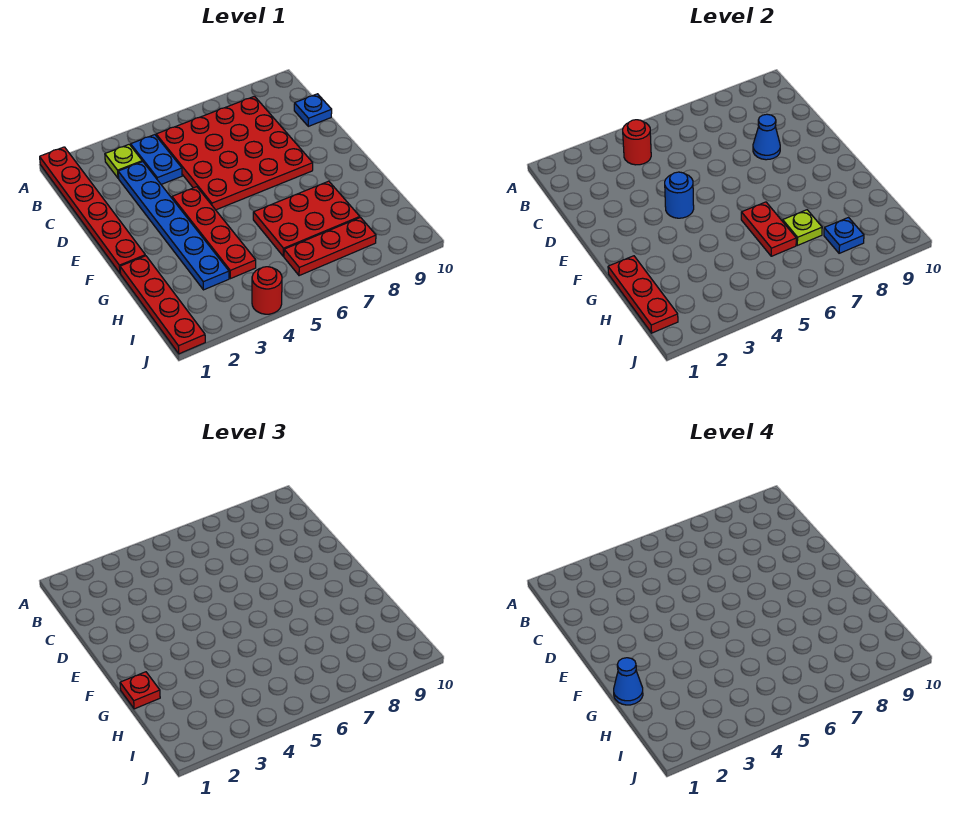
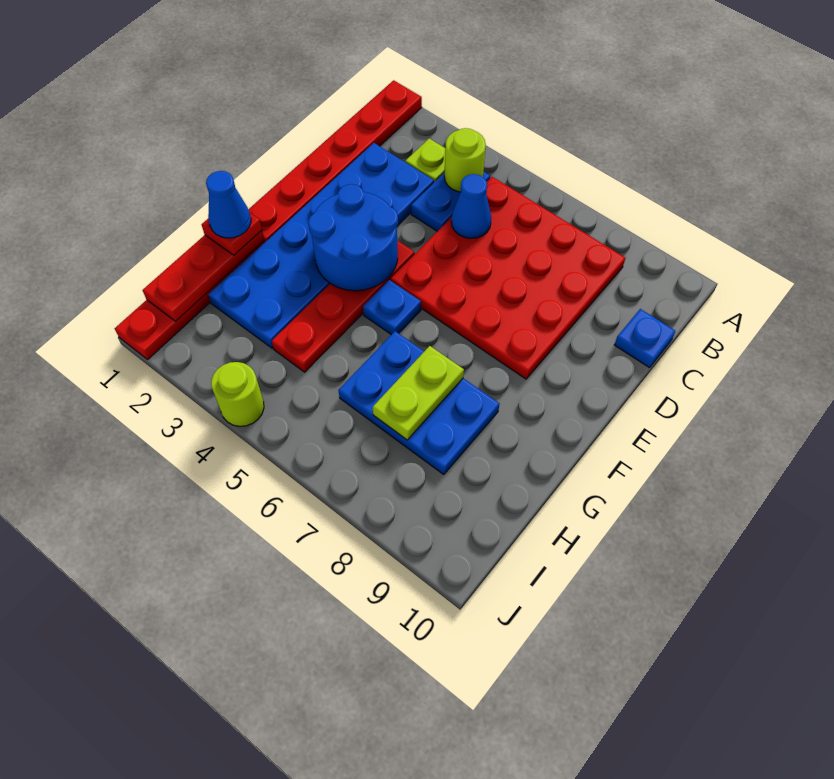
red 1x1 round brick [623,120,651,165] -> lime 1x1 round brick [444,128,486,192]
blue 1x6 plate [118,162,229,290] -> blue 2x6 plate [208,143,434,348]
blue 1x1 cone [753,114,780,160] -> blue 1x1 cone moved to [451,174,491,238]
blue 1x1 round brick [665,172,694,218] -> blue 2x2 round brick [308,184,398,291]
red 2x3 plate [253,181,360,256] -> blue 2x3 plate [338,331,500,474]
red 1x2 plate [741,202,796,256] -> none
lime 1x1 plate [783,210,822,245] -> lime 1x2 plate [373,346,464,440]
red 1x3 plate [284,218,376,276] -> none
blue 1x1 plate [824,218,864,253] -> blue 1x1 plate moved to [363,280,421,335]
red 1x1 round brick [252,267,282,314] -> lime 1x1 round brick [211,362,264,426]

